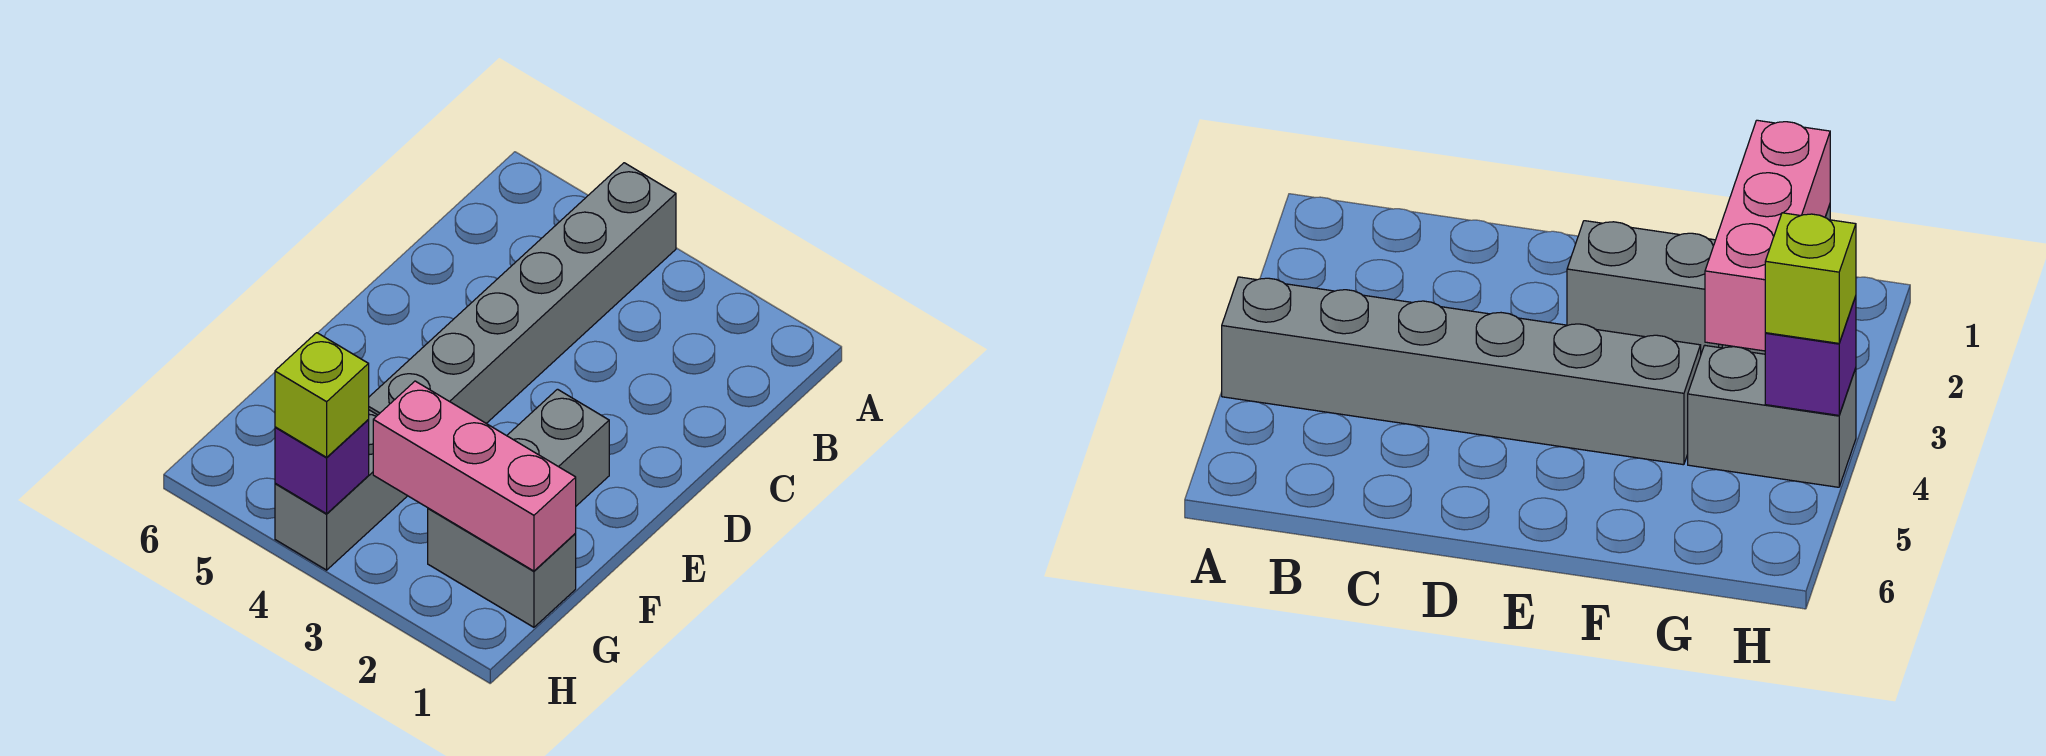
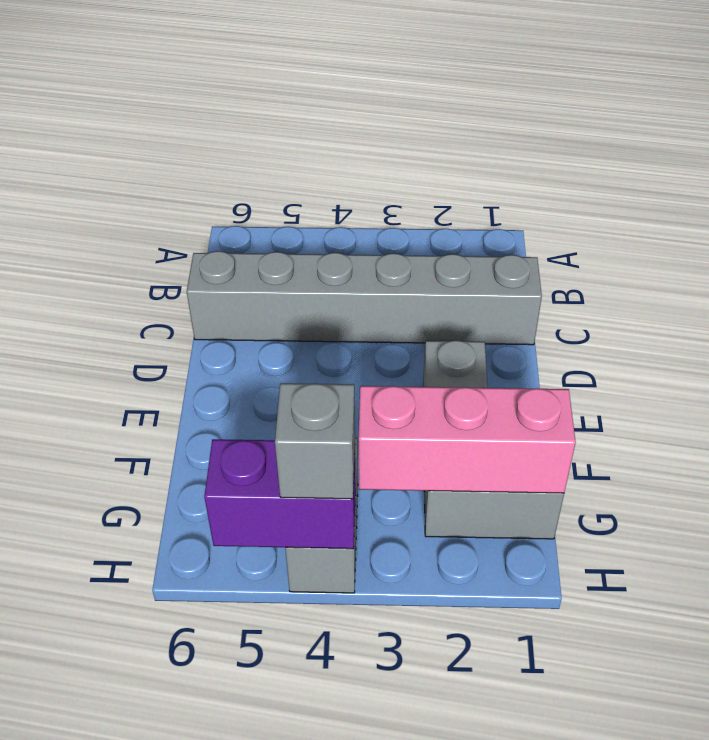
grey 1x6 brick [369,163,676,423] -> grey 1x6 brick turned to [187,251,542,345]
purple 1x1 brick [275,420,369,514] -> purple 1x2 brick [204,439,356,549]
lime 1x1 brick [275,333,369,457] -> grey 1x1 brick [275,383,355,499]

